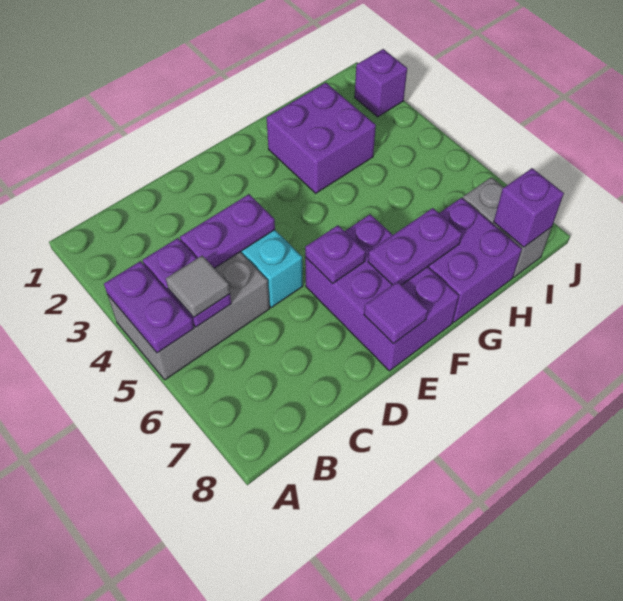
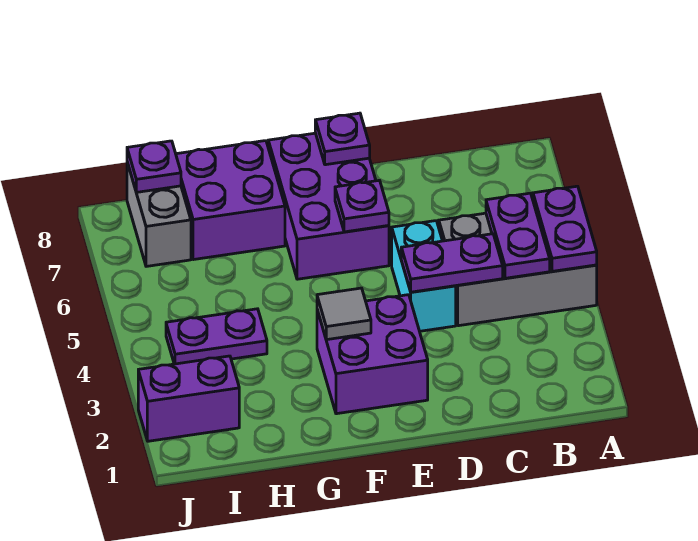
grey 1x1 tile [166,256,230,317] -> grey 1x1 tile moved to [317,288,371,340]
purple 1x1 tile [364,282,428,344] -> purple 1x1 plate [315,113,370,165]
purple 1x2 plate [368,208,462,285] -> purple 1x2 plate moved to [166,309,267,364]
purple 2x2 brick [267,83,376,193] -> purple 2x2 brick moved to [317,295,428,414]
purple 1x1 brick [494,168,564,247] -> purple 1x1 plate [127,141,181,192]
purple 1x1 brick [355,49,407,117] -> purple 1x2 brick [138,356,239,441]

